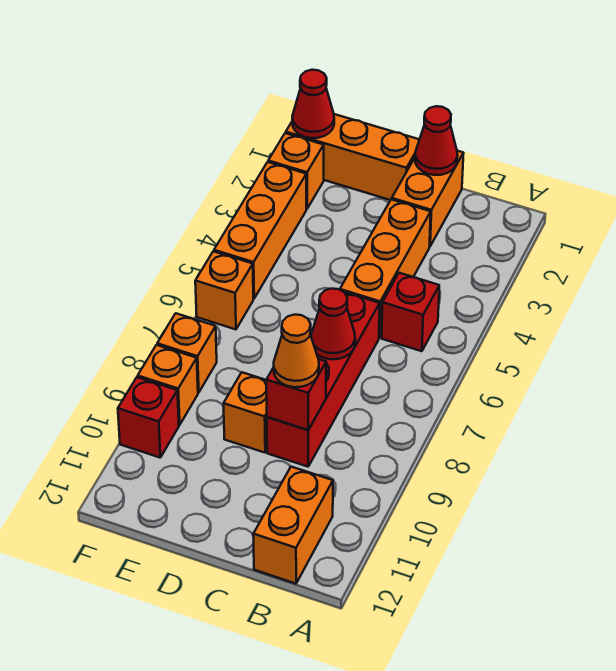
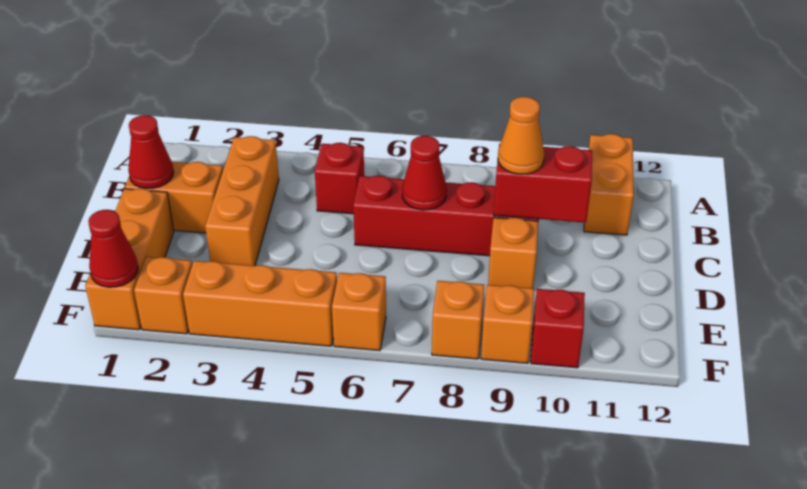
orange 1x2 brick [253,467,333,584] -> orange 1x2 brick turned to [584,134,634,235]
orange 1x3 brick [340,199,431,338] -> orange 1x3 brick turned to [205,136,279,266]
red 1x1 brick [266,359,326,430] -> red 1x2 brick [494,144,592,223]

